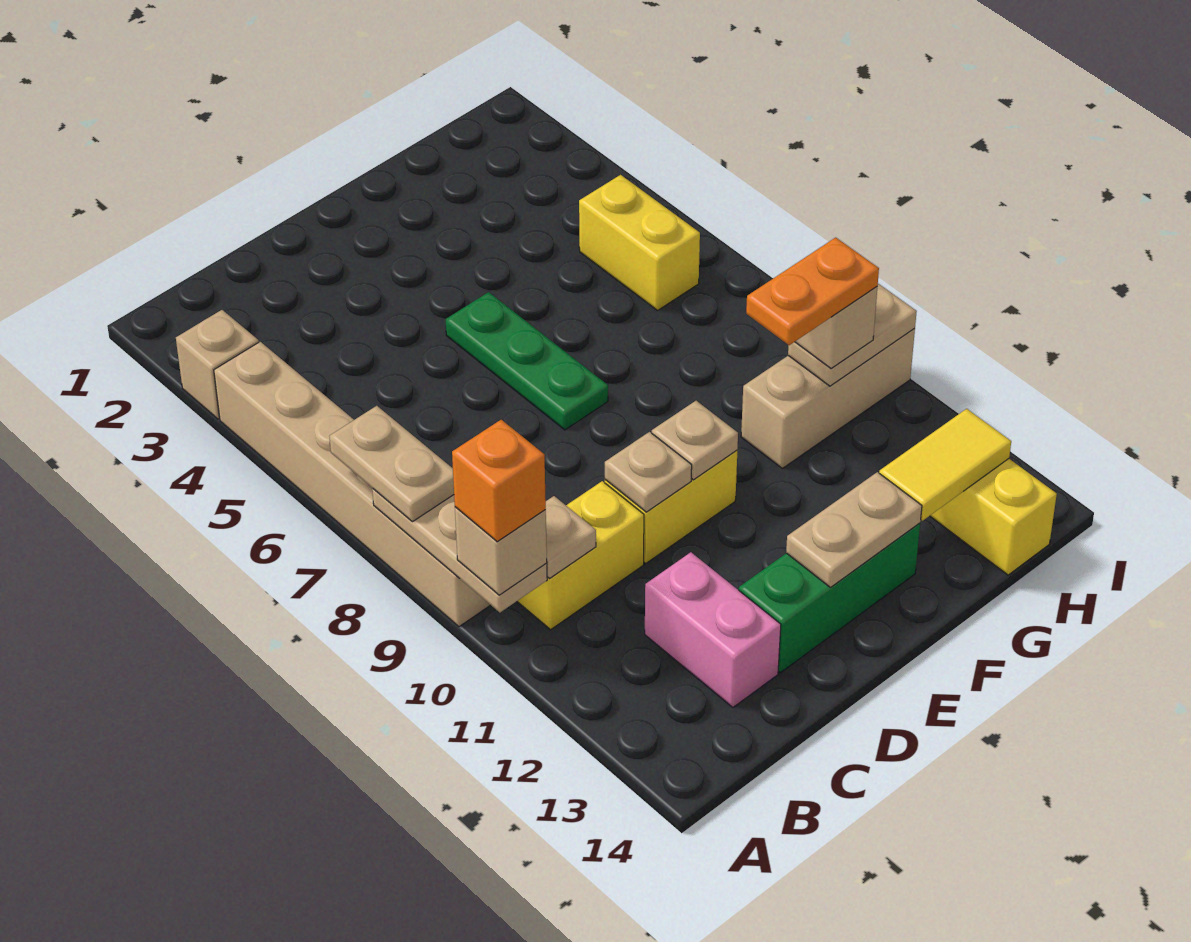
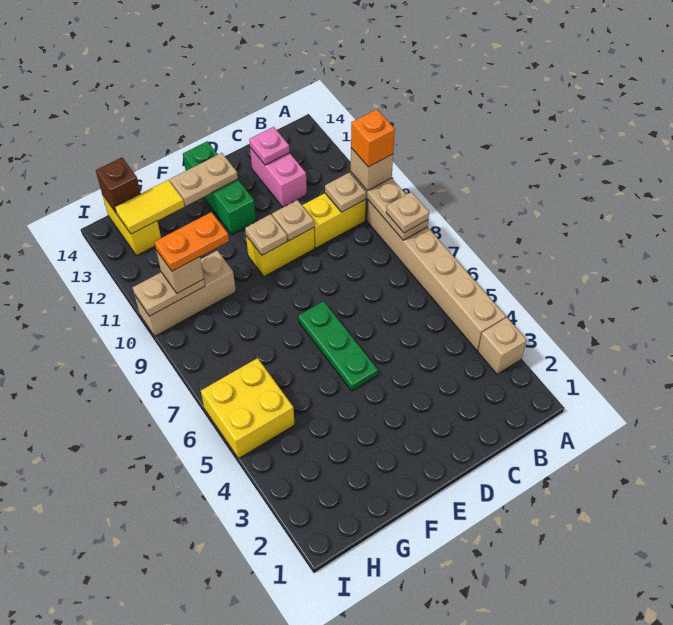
tan 1x2 plate [329,406,454,522] -> tan 1x1 plate [386,192,429,233]
none -> pink 1x1 plate [249,127,289,165]
green 1x3 brick [739,523,920,673] -> green 1x3 brick turned to [183,141,256,234]
yellow 1x2 brick [579,175,700,310] -> yellow 2x2 brick [201,358,295,459]
none -> brown 1x1 brick [96,158,141,213]

